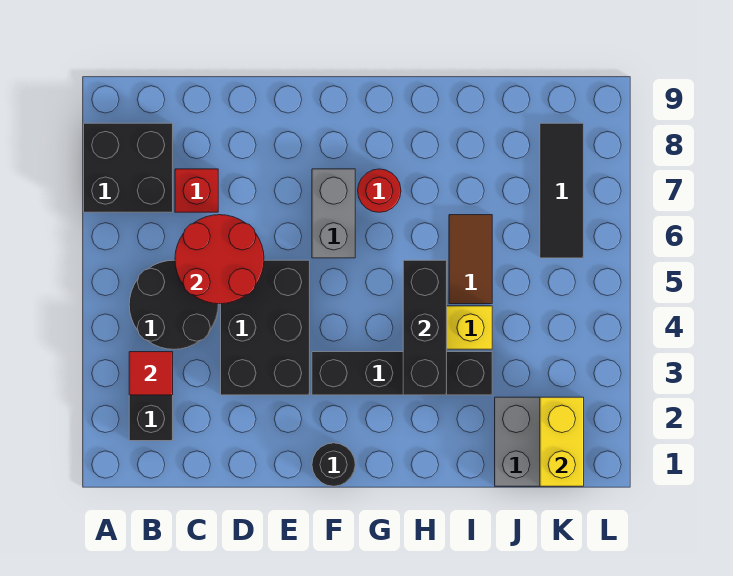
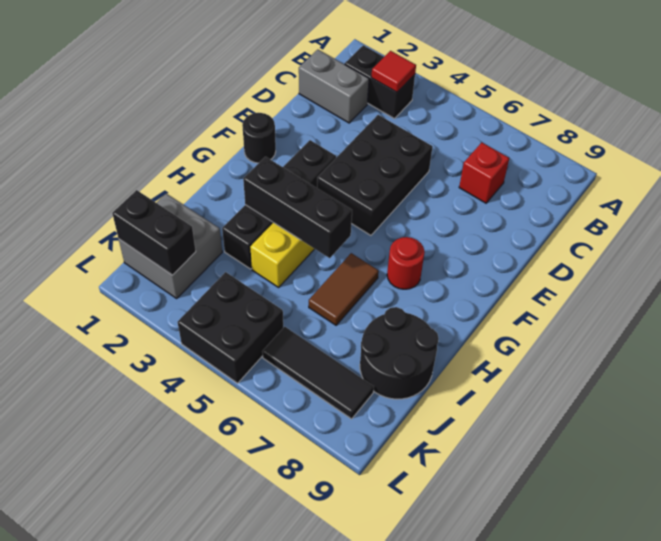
black 2x2 brick [84,123,173,212] -> black 2x2 brick moved to [178,272,283,383]
black 2x2 round brick [129,260,218,349] -> black 2x2 round brick moved to [360,307,439,399]
red 2x2 round brick [175,215,264,304] -> none
black 2x3 brick [221,260,310,395] -> black 2x3 brick turned to [317,115,433,235]
grey 1x2 brick [312,169,355,258] -> grey 1x2 brick moved to [299,50,369,123]
brown 1x2 tile [449,215,492,304] -> brown 1x2 tile turned to [309,253,379,325]
yellow 1x2 brick [540,397,584,486] -> black 1x2 brick [112,190,196,275]

